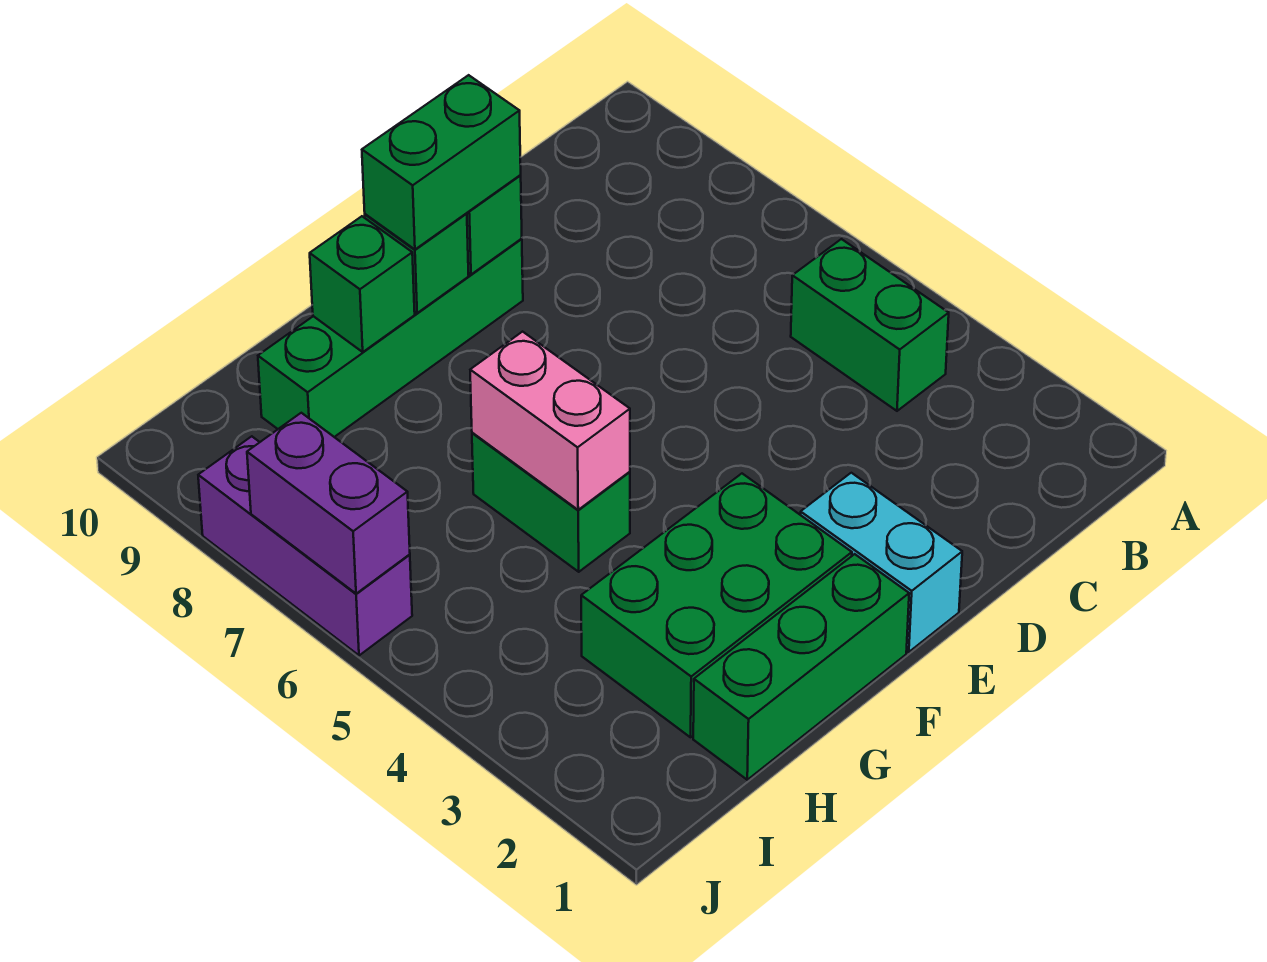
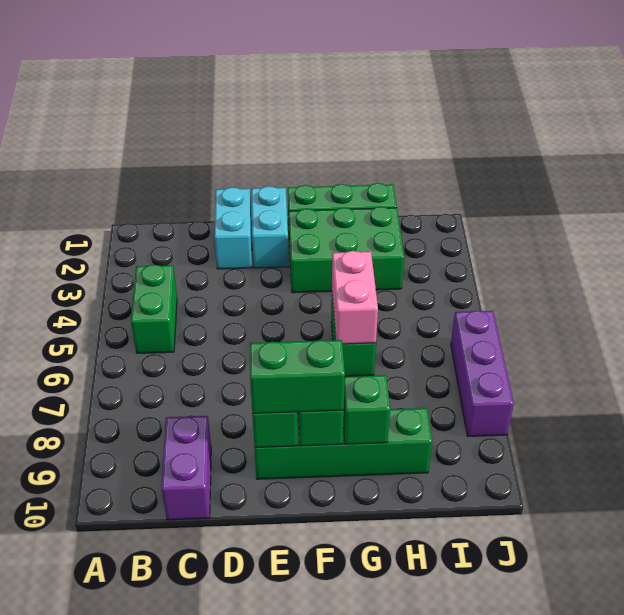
none -> cyan 1x2 brick [214,187,252,269]
purple 1x2 brick [247,413,410,594] -> purple 1x2 brick moved to [162,416,211,520]

